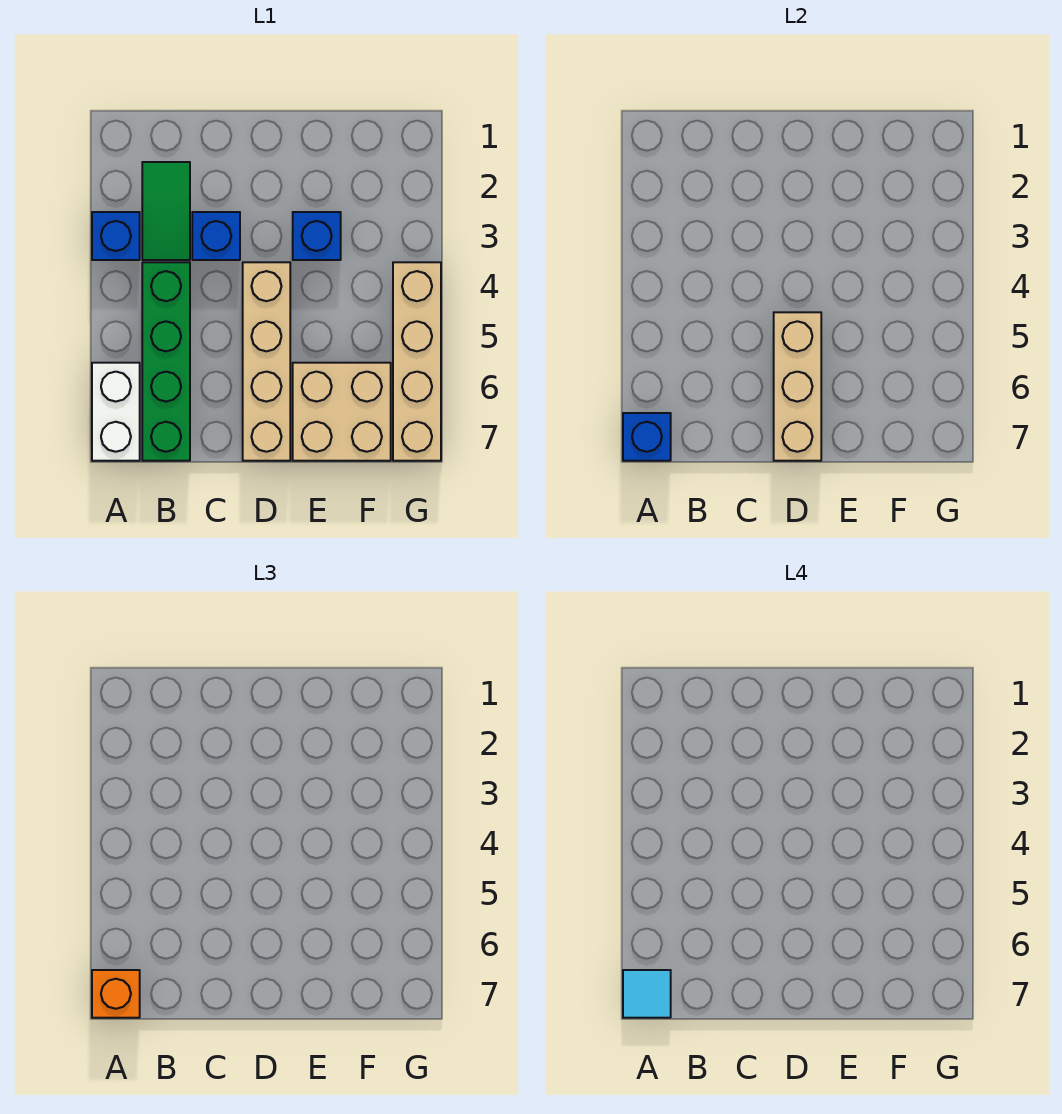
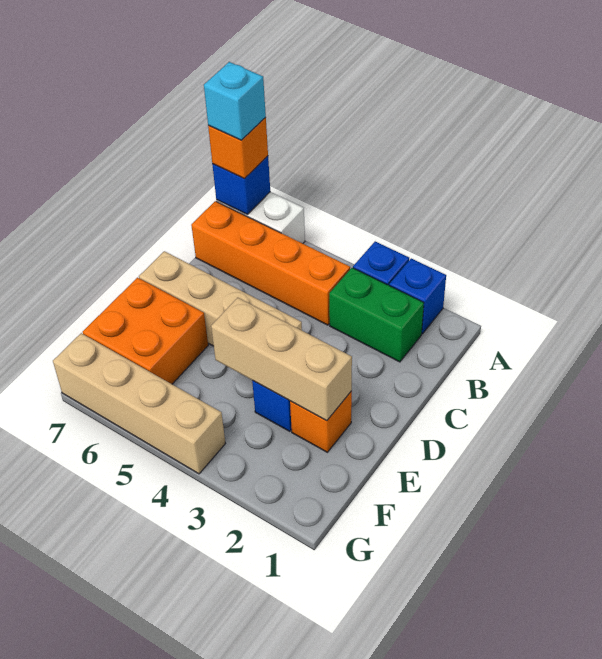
cyan 1x1 tile [623,970,671,1018] -> cyan 1x1 brick [204,62,266,140]
green 1x2 tile [142,162,190,260] -> green 1x2 brick [329,268,424,362]
green 1x4 brick [142,262,190,461] -> orange 1x4 brick [191,201,350,325]
blue 1x1 brick [192,212,240,260] -> blue 1x1 brick moved to [389,259,446,334]
tan 1x3 brick [774,312,821,461] -> tan 1x3 brick moved to [211,298,352,421]
none -> orange 1x1 brick [290,391,352,452]
tan 2x2 brick [293,363,391,461] -> orange 2x2 brick [83,278,208,384]

